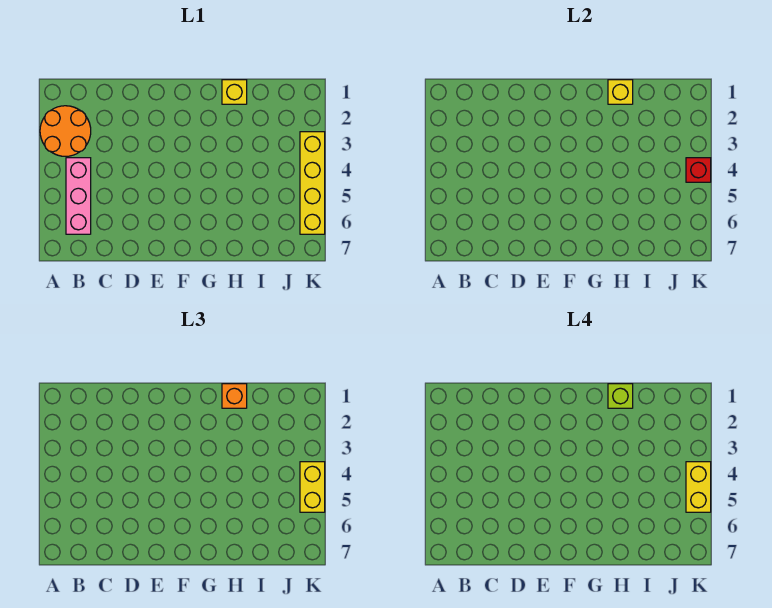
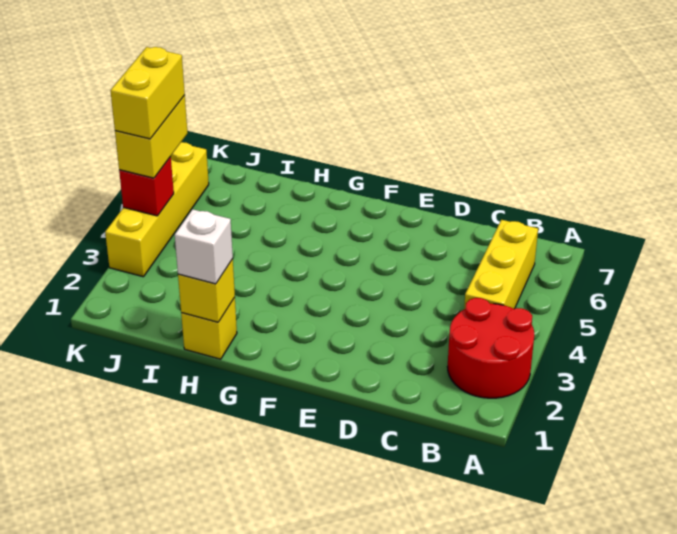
orange 2x2 round brick [40,106,91,156] -> red 2x2 round brick [447,298,534,398]
pink 1x3 brick [66,158,91,234] -> yellow 1x3 brick [464,220,538,309]
orange 1x1 brick [222,384,247,408] -> white 1x1 brick [175,209,233,284]
lime 1x1 brick [608,384,633,408] -> none

